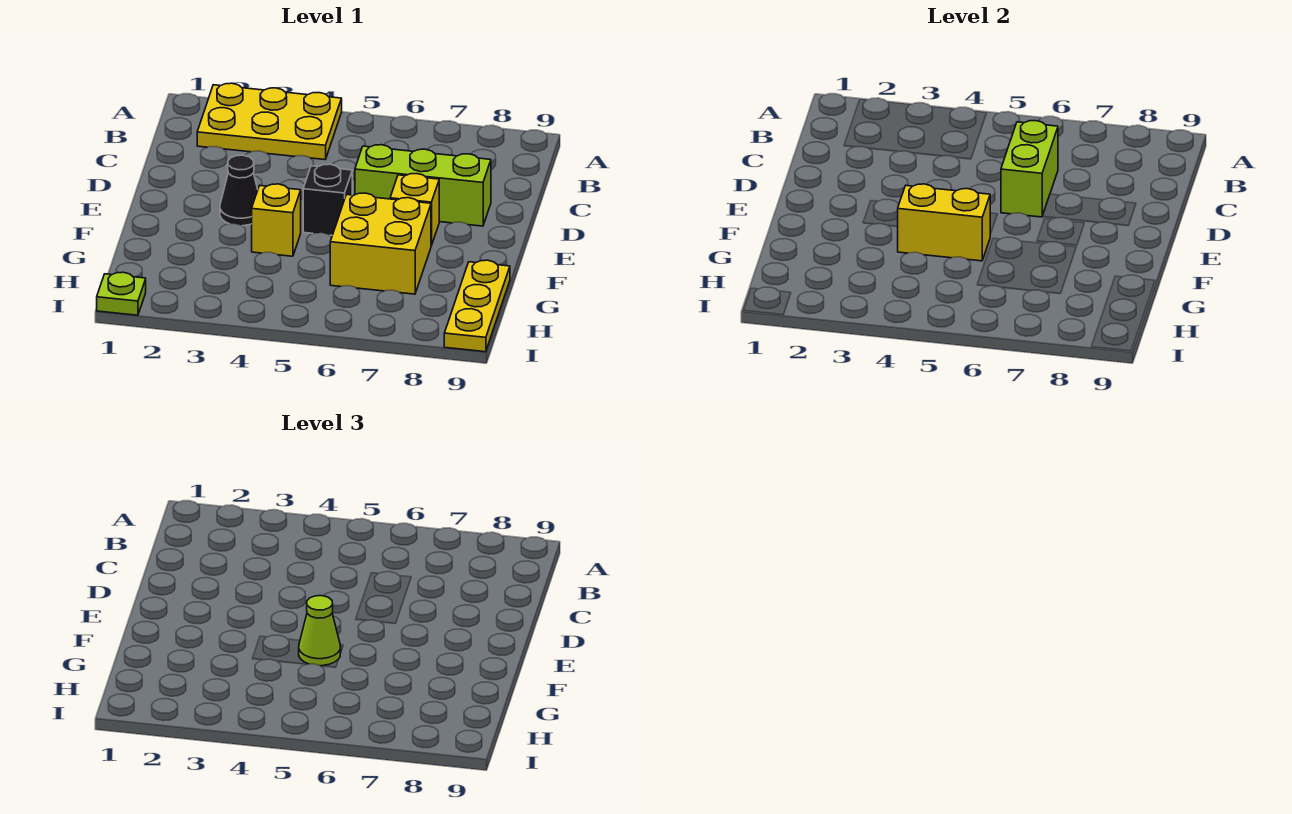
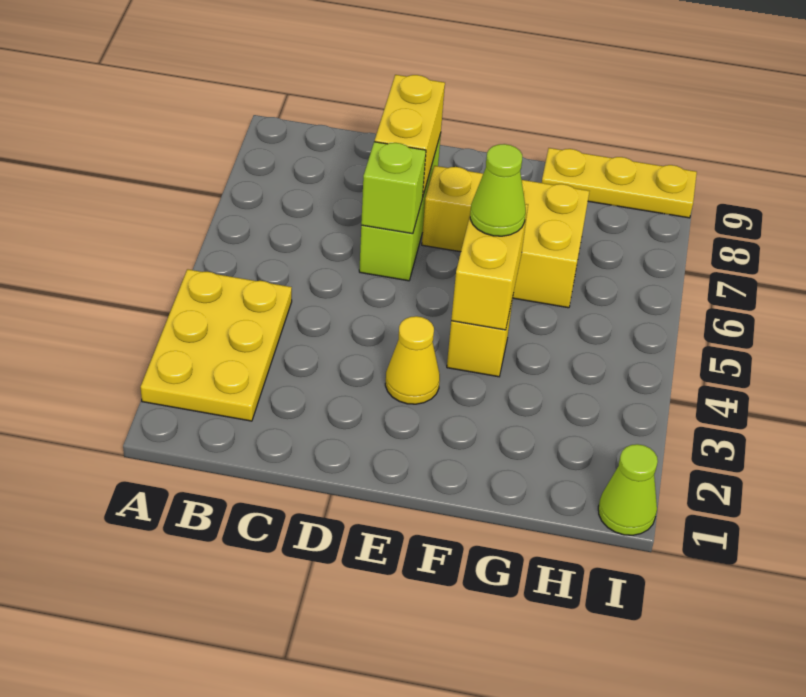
lime 1x2 brick [1001,121,1058,217] -> lime 1x1 brick [361,142,426,234]
none -> yellow 1x2 brick [375,75,445,195]
black 1x1 cone [220,155,258,226] -> yellow 1x1 cone [385,316,440,404]
black 1x1 brick [303,164,352,235] -> none
lime 1x1 plate [97,272,146,315] -> lime 1x1 cone [598,444,658,535]

